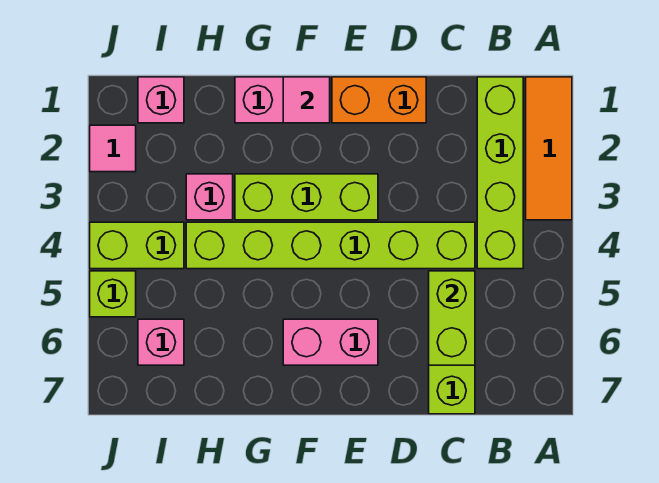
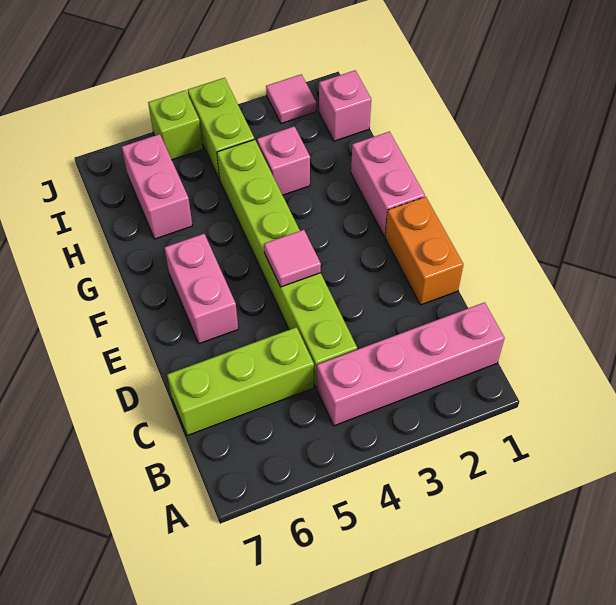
orange 1x3 tile [526,77,572,220] -> none
lime 1x4 brick [477,77,523,269] -> pink 1x4 brick [317,302,504,426]
lime 1x2 brick [429,271,475,365] -> none
lime 1x3 brick [235,174,378,220] -> none
pink 1x1 tile [283,77,330,123] -> pink 1x1 tile moved to [264,230,321,287]
pink 1x1 brick [138,319,184,365] -> pink 1x2 brick [122,134,192,239]

